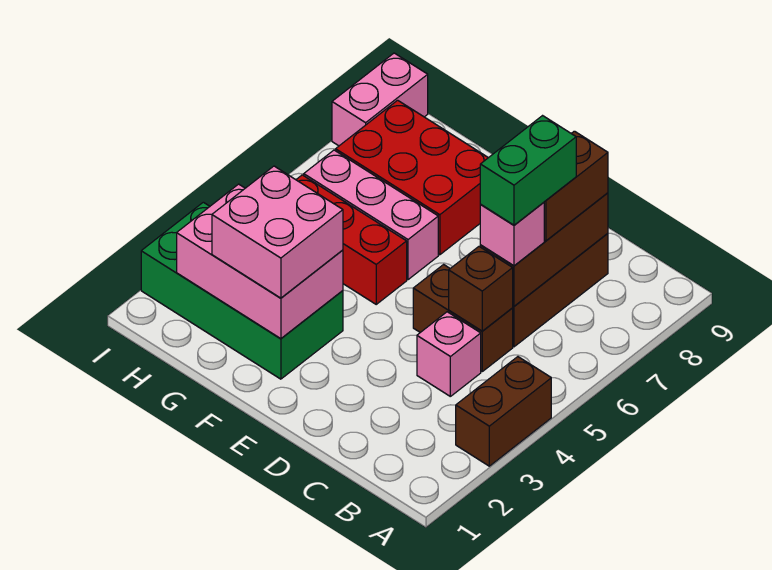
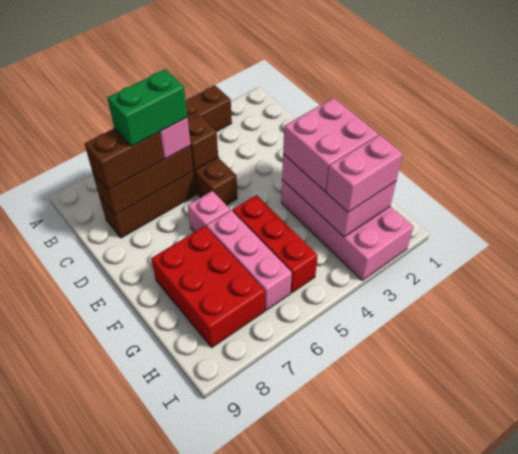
pink 1x1 brick [417,312,481,396] -> pink 1x1 brick moved to [188,191,230,232]
green 2x4 brick [141,202,343,379] -> pink 2x4 brick [281,180,413,280]
pink 1x2 brick [332,53,428,146] -> pink 1x2 brick moved to [326,135,403,212]

